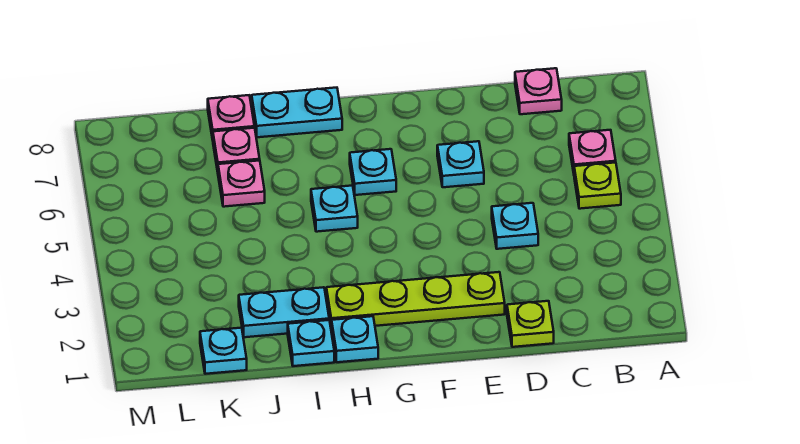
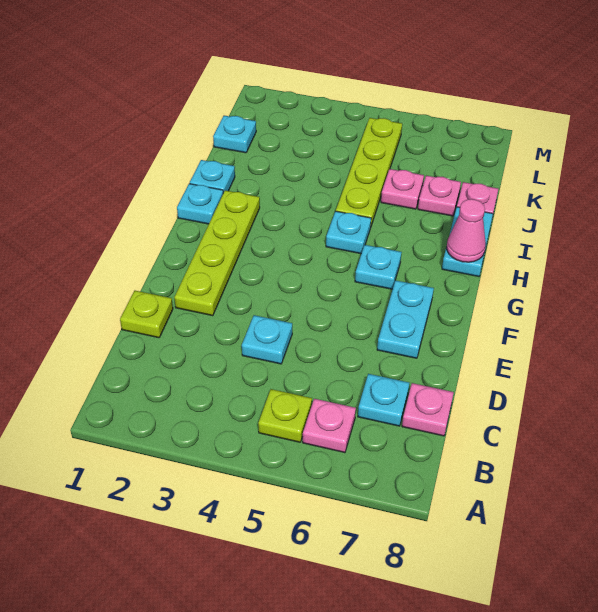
cyan 1x1 plate [437,141,484,187] -> cyan 1x1 plate moved to [358,374,409,426]
none -> pink 1x1 cone [447,199,486,262]
cyan 1x2 plate [239,287,329,337] -> cyan 1x2 plate moved to [377,280,434,358]
none -> lime 1x4 plate [336,118,402,226]

